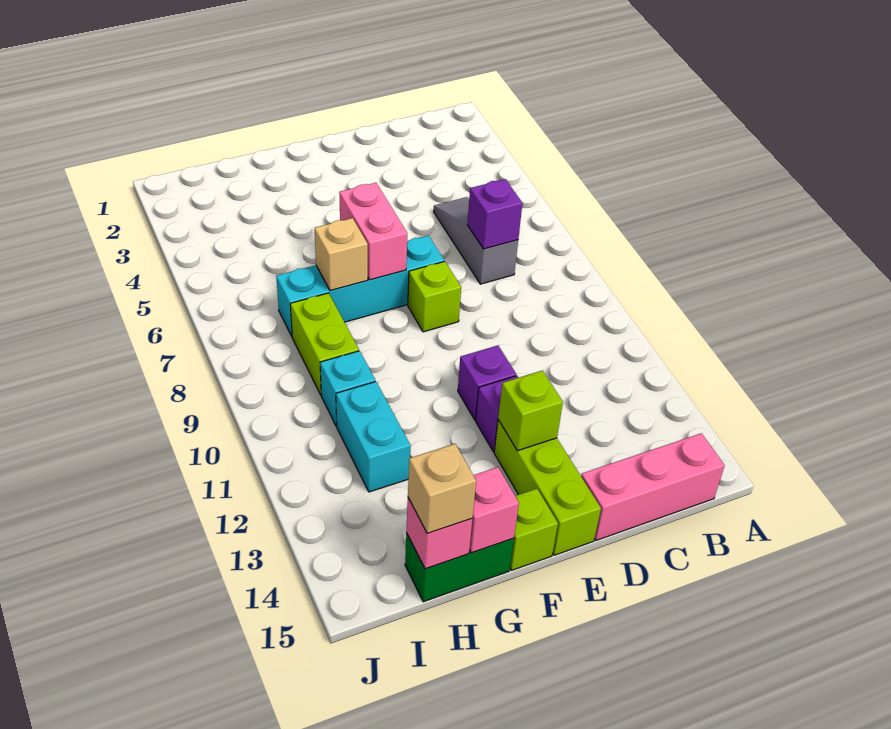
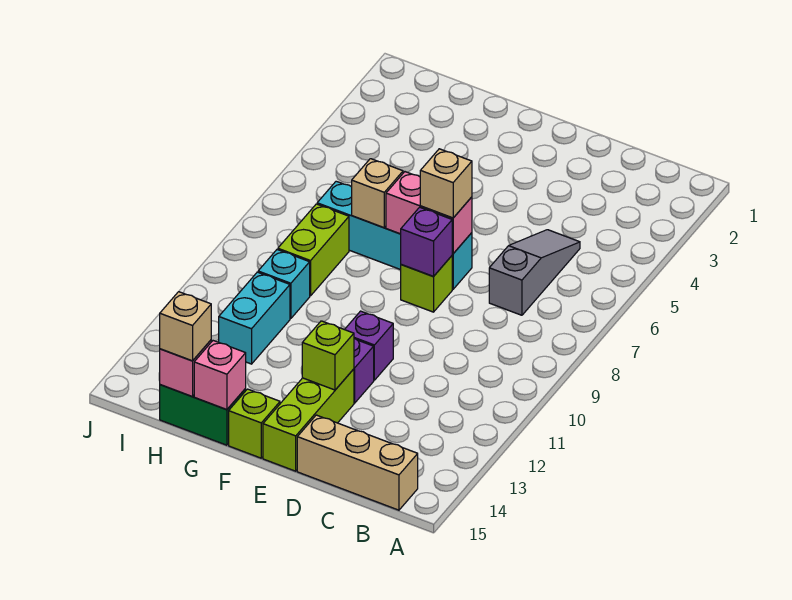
pink 1x3 brick [581,433,725,540] -> tan 1x3 brick [297,415,418,510]
purple 1x1 brick [467,179,522,249] -> purple 1x1 brick moved to [401,207,452,277]
none -> tan 1x1 brick [420,149,472,218]
pink 1x2 brick [339,183,407,280] -> pink 1x2 brick turned to [386,172,472,254]

